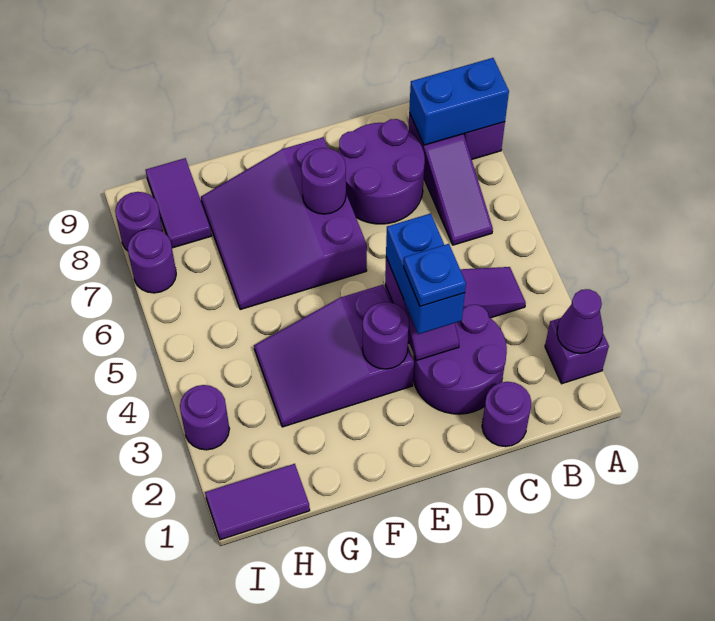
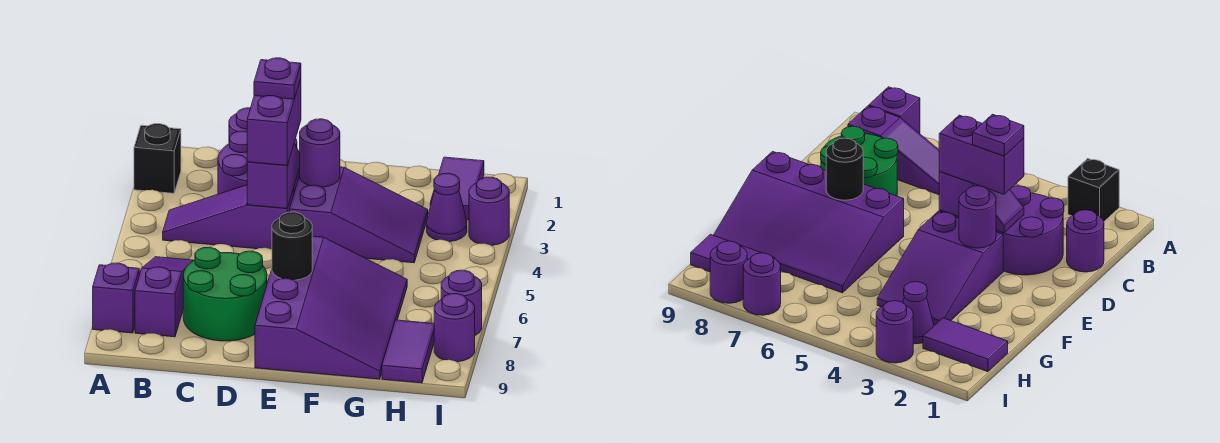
purple 1x1 brick [545,318,609,384] -> black 1x1 brick [134,124,181,193]
purple 1x1 cone [557,289,603,353] -> purple 1x1 cone moved to [427,173,467,242]
blue 1x2 brick [409,58,509,145] -> none
purple 2x2 round brick [338,119,425,224] -> green 2x2 round brick [183,247,267,341]
blue 1x2 brick [386,213,465,334] -> purple 1x2 brick [247,79,301,165]
blue 1x1 plate [404,244,466,306] -> purple 1x1 plate [254,58,301,99]
purple 3x3 slope [201,137,367,310] -> purple 3x4 slope [255,236,407,379]
purple 1x1 round brick [301,148,346,214] -> black 1x1 round brick [272,212,312,280]
purple 1x2 tile [205,464,310,540] -> purple 1x2 tile turned to [430,157,484,220]

